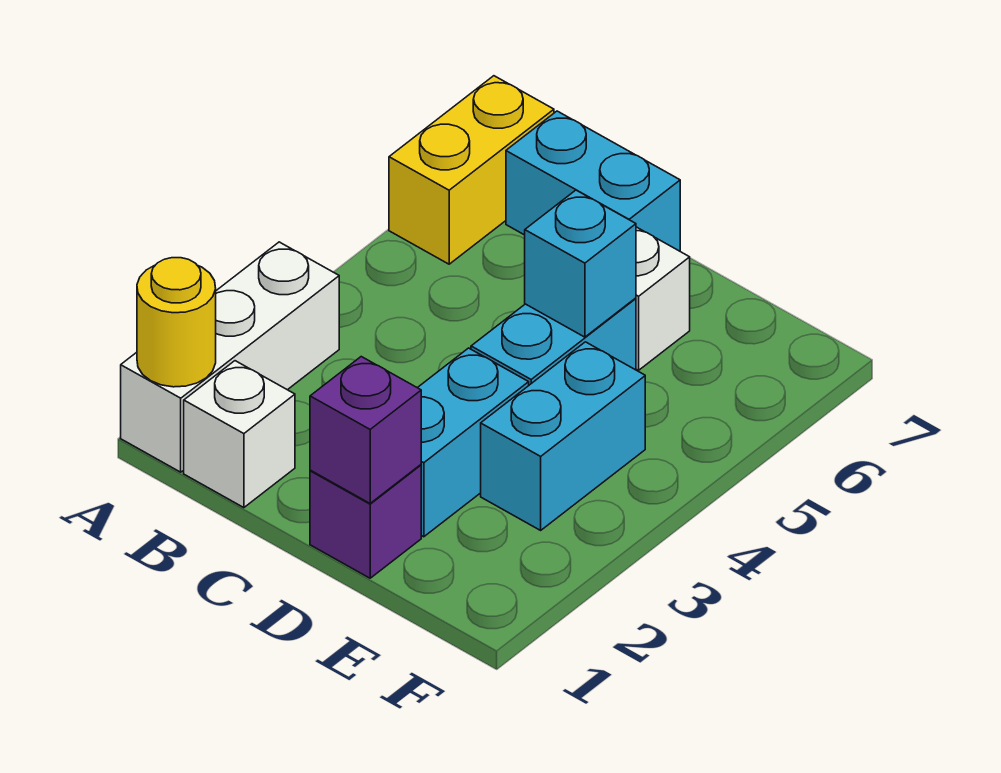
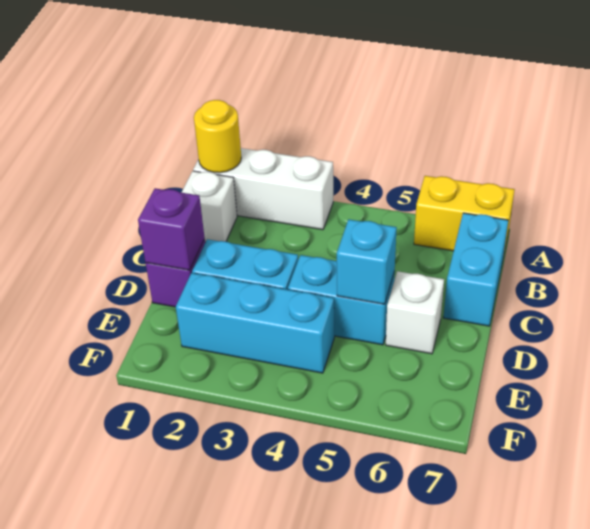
cyan 1x2 brick [481,342,645,530] -> cyan 1x3 brick [176,273,334,373]

